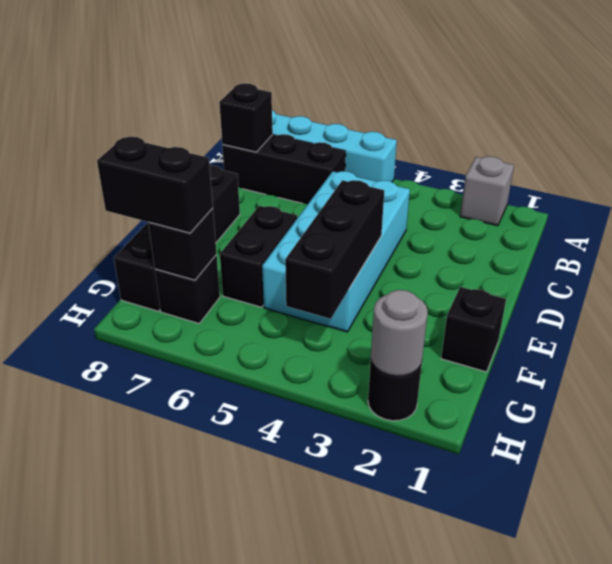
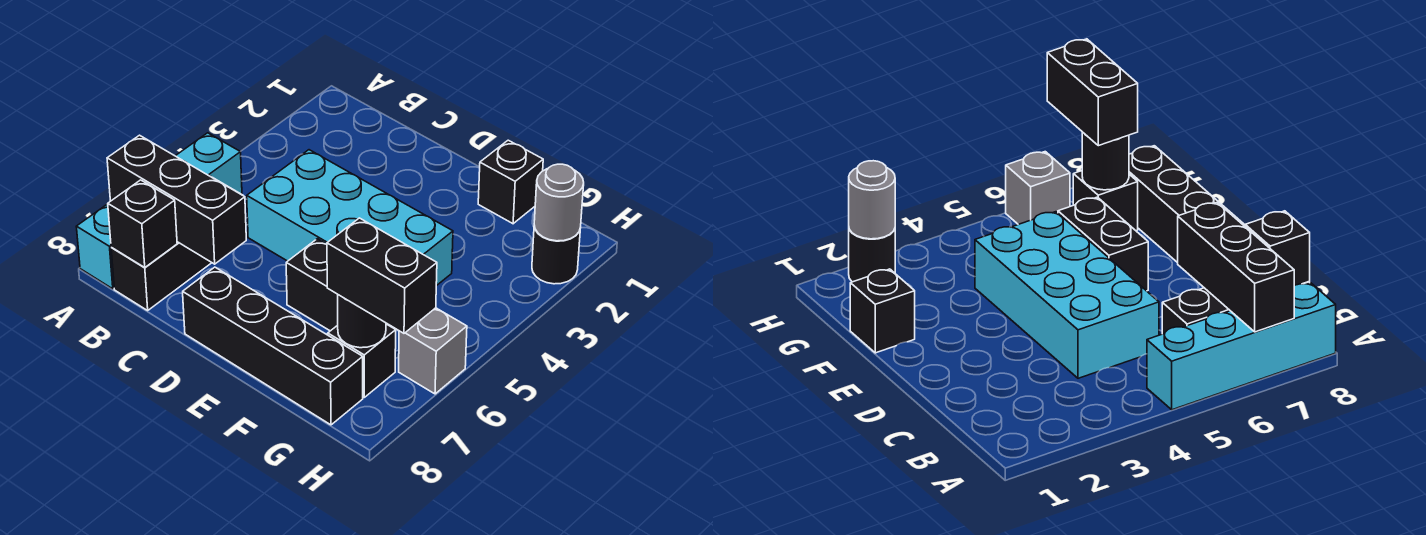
grey 1x1 brick [460,156,514,226] -> grey 1x1 brick moved to [399,308,467,394]
black 1x3 brick [285,180,384,319] -> black 1x3 brick moved to [107,135,246,264]
black 1x1 brick [148,208,217,280] -> black 1x1 round brick [338,295,386,348]
black 1x2 brick [97,137,213,233] -> black 1x2 brick turned to [327,218,437,333]

